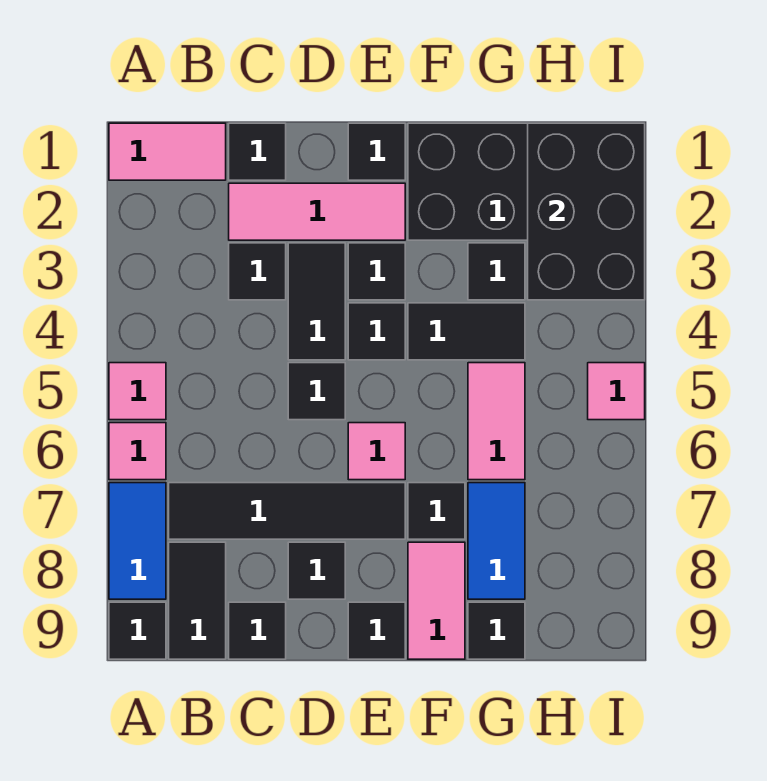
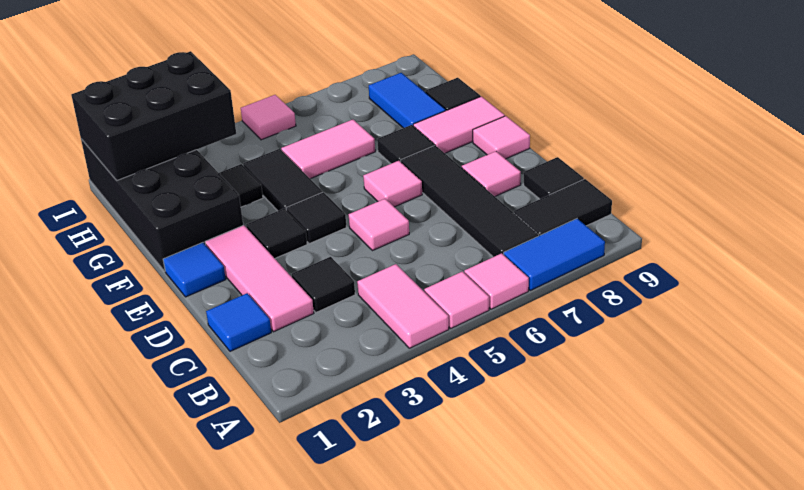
pink 1x2 tile [109,123,226,180] -> pink 1x2 tile moved to [357,264,449,348]
black 1x1 tile [109,602,166,659] -> none
black 1x1 tile [229,123,286,180] -> blue 1x1 tile [206,293,271,351]
black 1x2 tile [288,243,345,360] -> none
black 1x1 tile [288,363,345,420] -> pink 1x1 tile [349,199,409,251]
black 1x1 tile [288,542,345,599] -> pink 1x1 tile [462,151,521,196]
black 1x1 tile [348,123,405,180] -> blue 1x1 tile [163,243,226,297]
black 1x1 tile [348,602,405,659] -> pink 1x1 tile [473,116,530,159]
blue 1x2 tile [468,483,525,599] -> blue 1x2 tile turned to [369,73,446,128]

